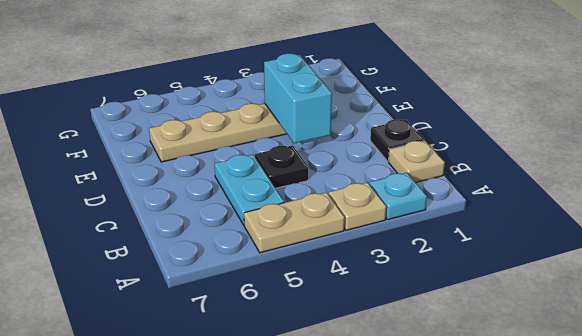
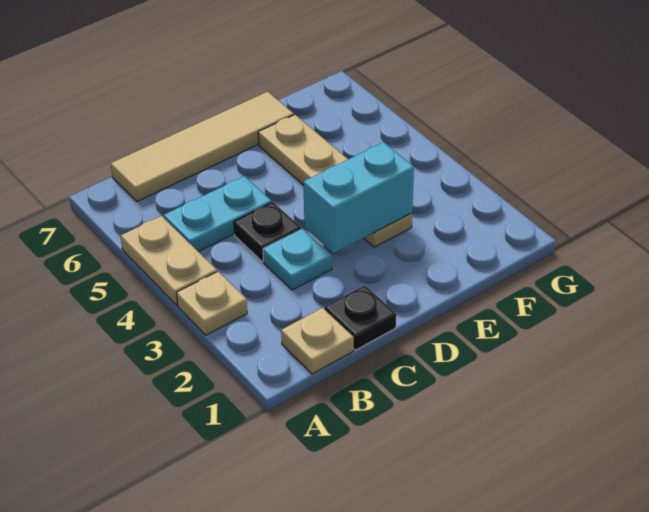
cyan 1x1 plate [369,173,427,220] -> cyan 1x1 plate moved to [263,229,332,290]
none -> tan 1x4 tile [111,92,294,202]

